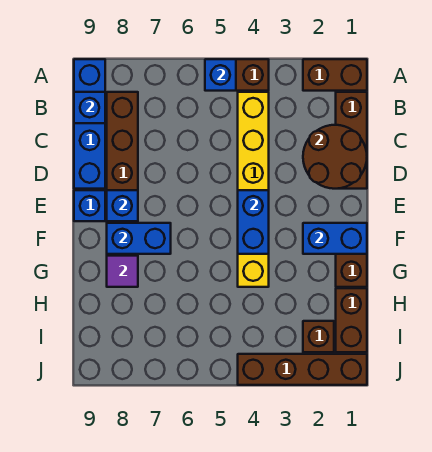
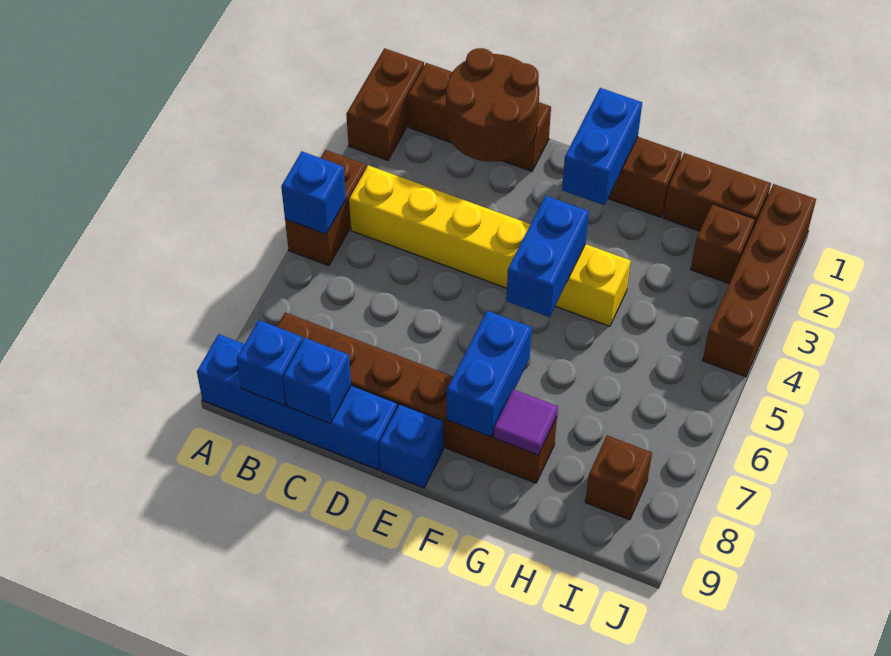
blue 1x2 brick [238,190,269,254] -> blue 1x2 brick turned to [506,196,589,317]
blue 1x1 brick [107,190,138,221] -> blue 1x1 brick moved to [283,338,351,423]
none -> brown 1x1 brick [585,436,652,520]

